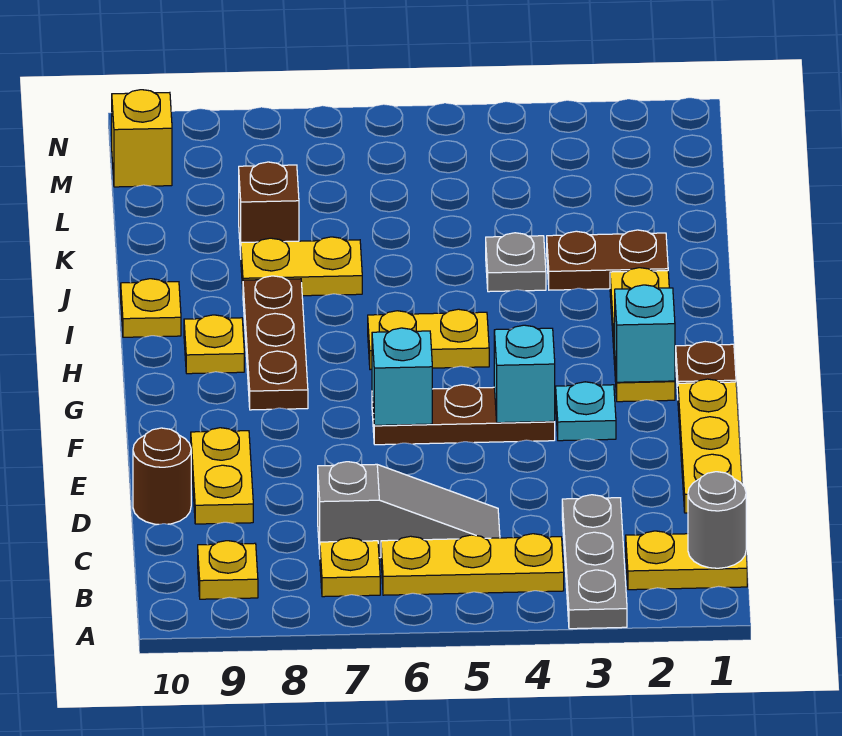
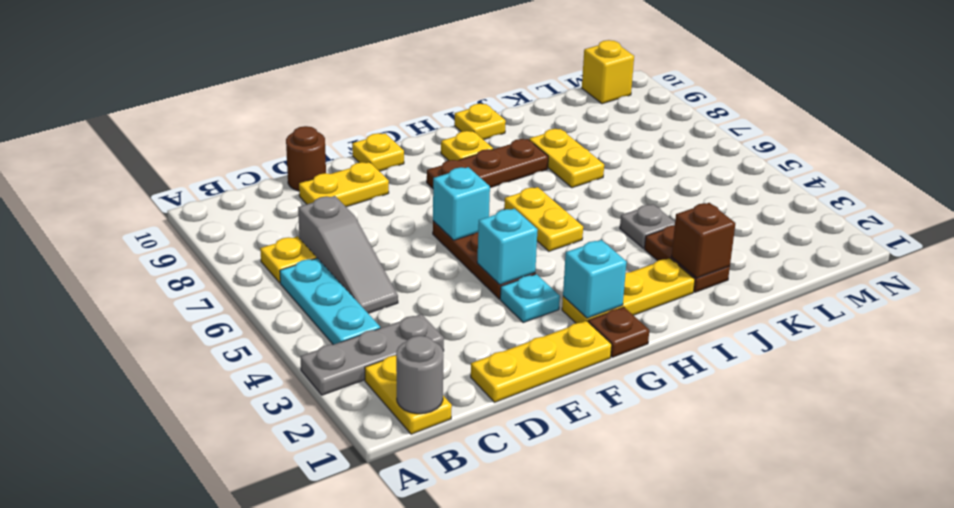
yellow 1x3 plate [381,534,564,595] -> cyan 1x3 plate [280,258,380,345]
yellow 1x1 plate [198,541,258,599] -> yellow 1x1 plate moved to [352,133,404,171]
brown 1x1 brick [239,162,299,255] -> brown 1x1 brick moved to [671,203,735,278]

